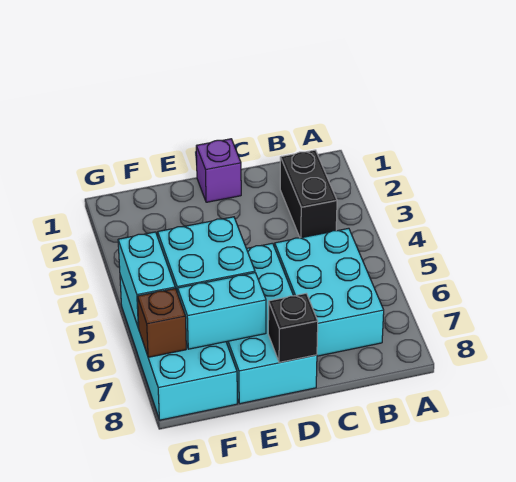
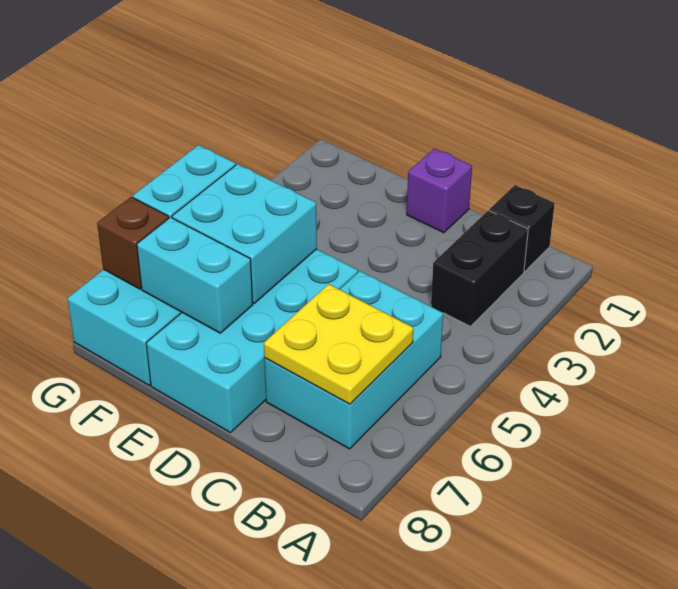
none -> yellow 2x2 plate [264,284,413,404]
black 1x1 brick [268,293,318,363] -> black 1x1 brick moved to [489,185,555,271]

